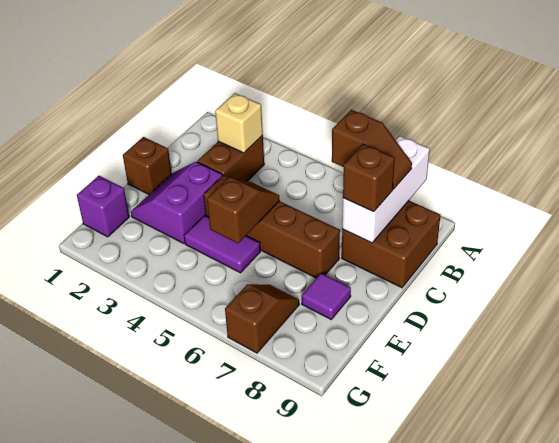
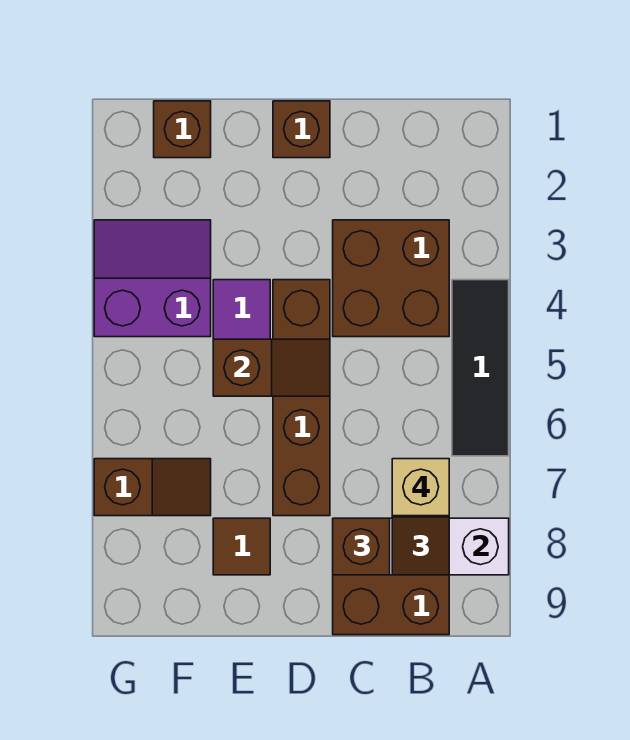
none -> black 1x3 tile [452,280,509,456]
brown 1x2 brick [197,136,264,181] -> brown 2x2 brick [333,220,449,337]
tan 1x1 brick [215,93,263,153] -> tan 1x1 brick moved to [392,459,449,516]
purple 2x2 slope [131,162,223,244] -> purple 2x2 slope moved to [94,220,211,337]
purple 1x1 tile [302,273,351,319] -> brown 1x1 tile [213,518,270,575]
purple 1x1 brick [77,176,129,237] -> brown 1x1 brick [154,101,211,158]

